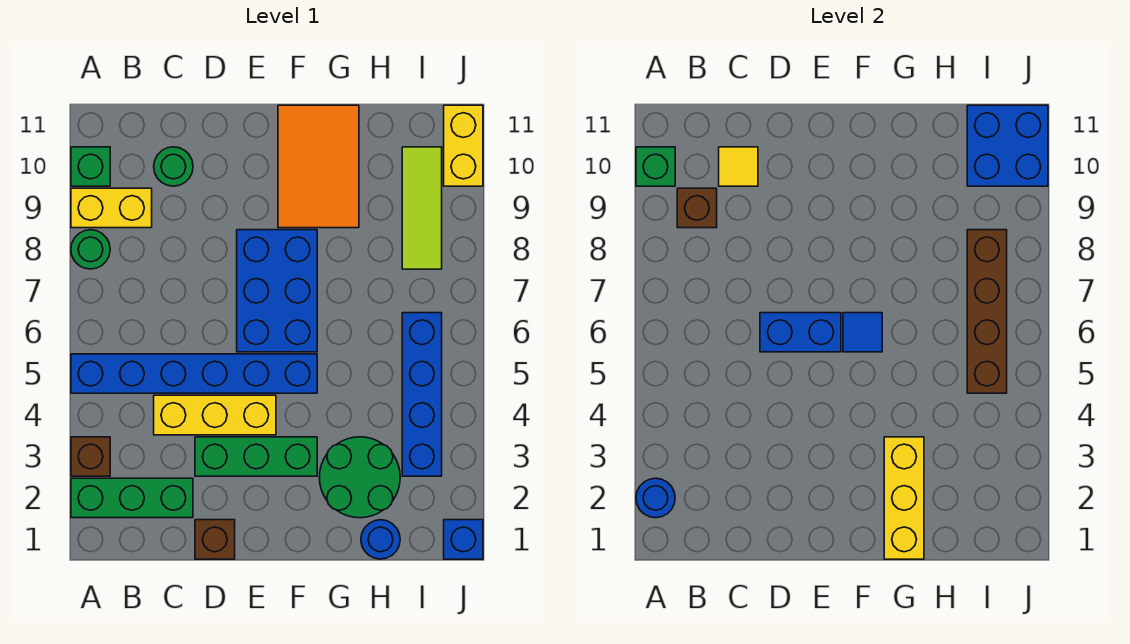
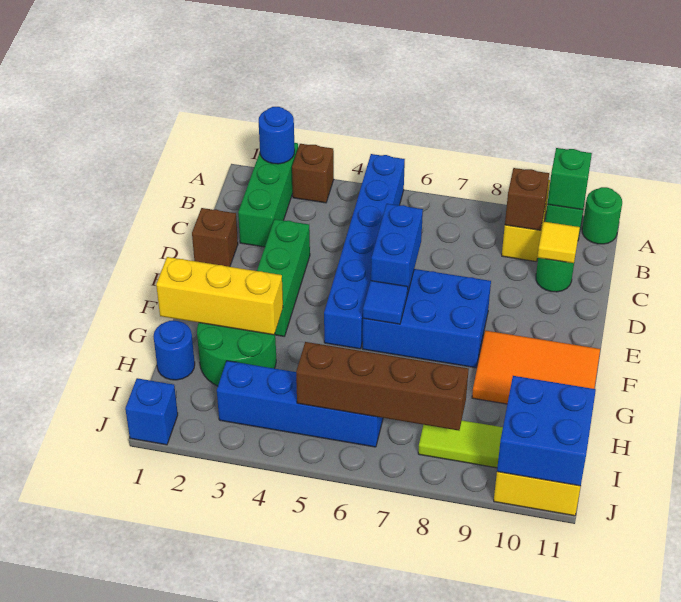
green 1x1 round brick [71,230,110,269] -> green 1x1 round brick moved to [582,187,622,244]
yellow 1x3 brick [154,395,276,435] -> none

